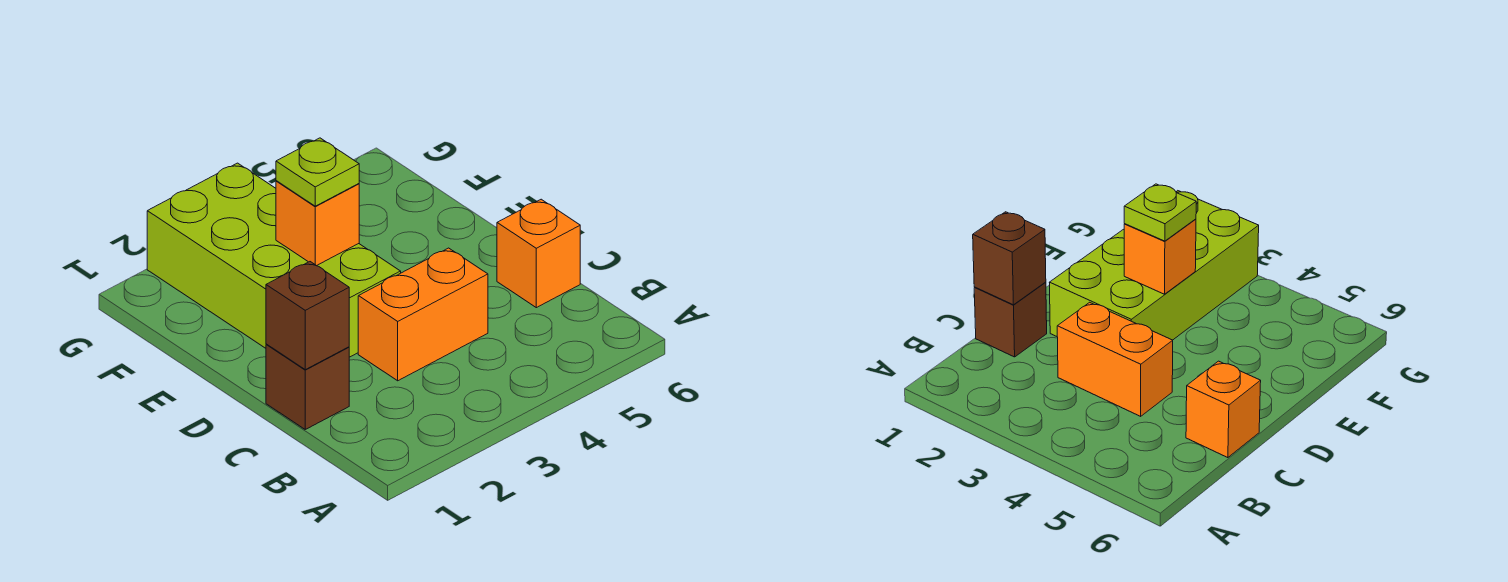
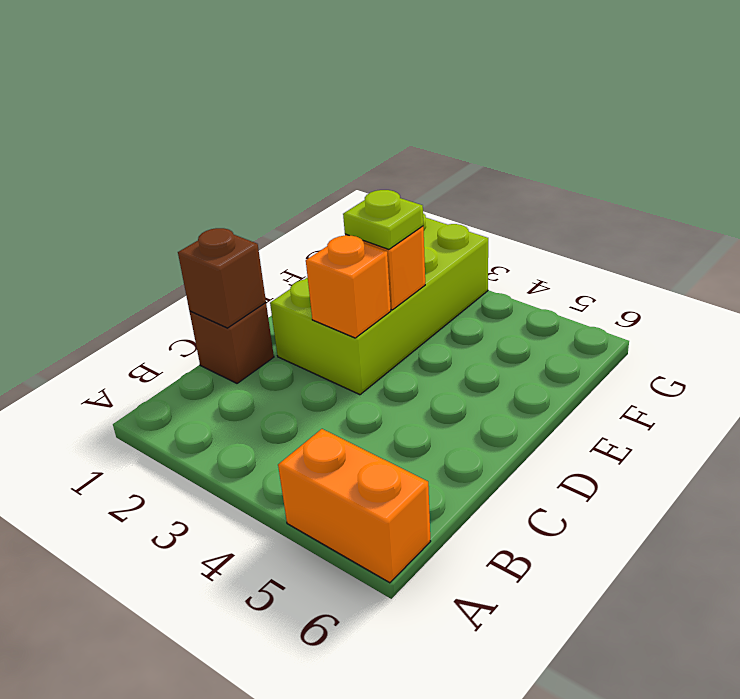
orange 1x2 brick [358,248,488,381] -> orange 1x2 brick moved to [278,429,431,583]
orange 1x1 brick [497,199,580,308] -> orange 1x1 brick moved to [306,235,391,338]

